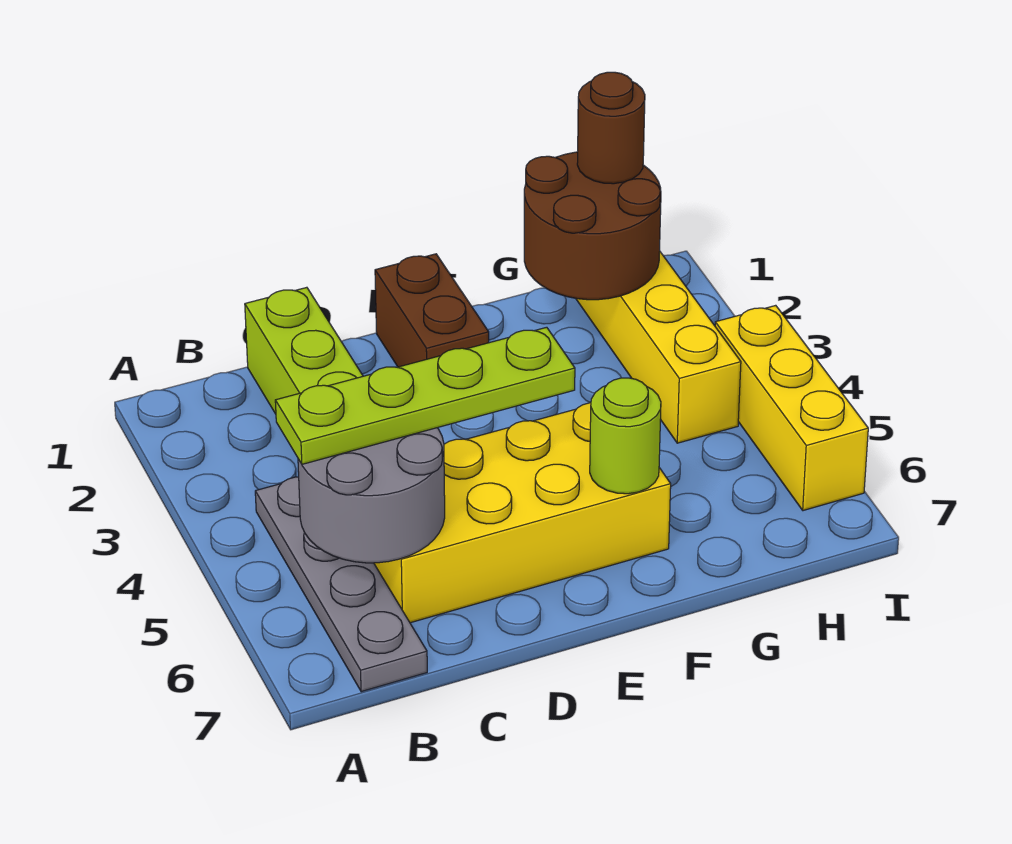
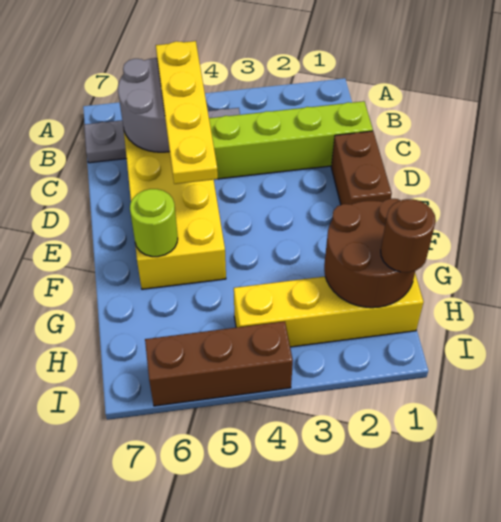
lime 1x4 plate [275,327,575,464] -> yellow 1x4 plate [156,41,218,184]
brown 1x2 brick [375,254,489,367] -> brown 1x2 brick turned to [331,131,392,205]
yellow 1x3 brick [715,305,868,511] -> brown 1x3 brick [145,321,293,406]

